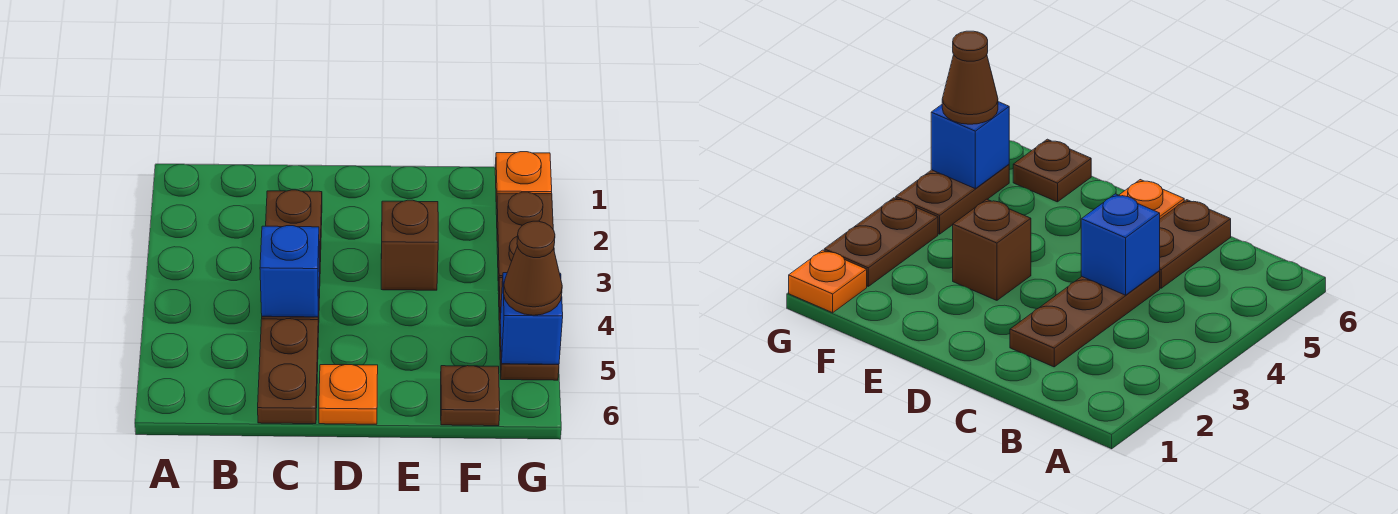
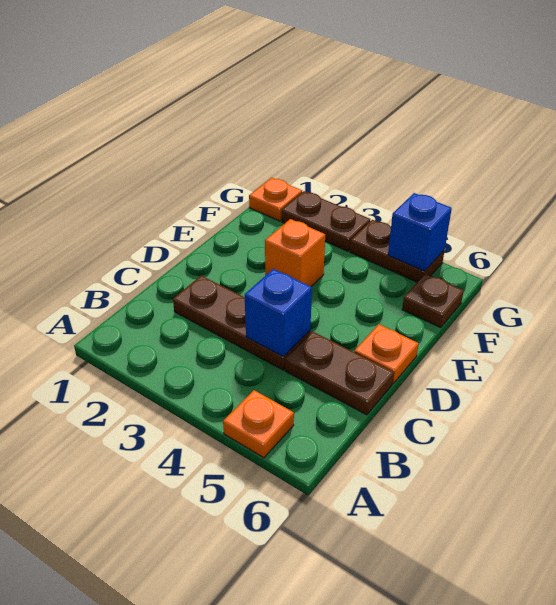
none -> orange 1x1 plate [223,390,294,458]
brown 1x1 brick [381,200,438,290] -> orange 1x1 brick [265,219,325,287]
brown 1x1 cone [504,221,562,315] -> none

